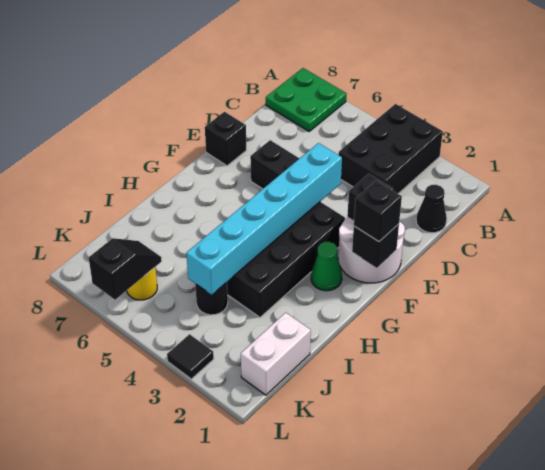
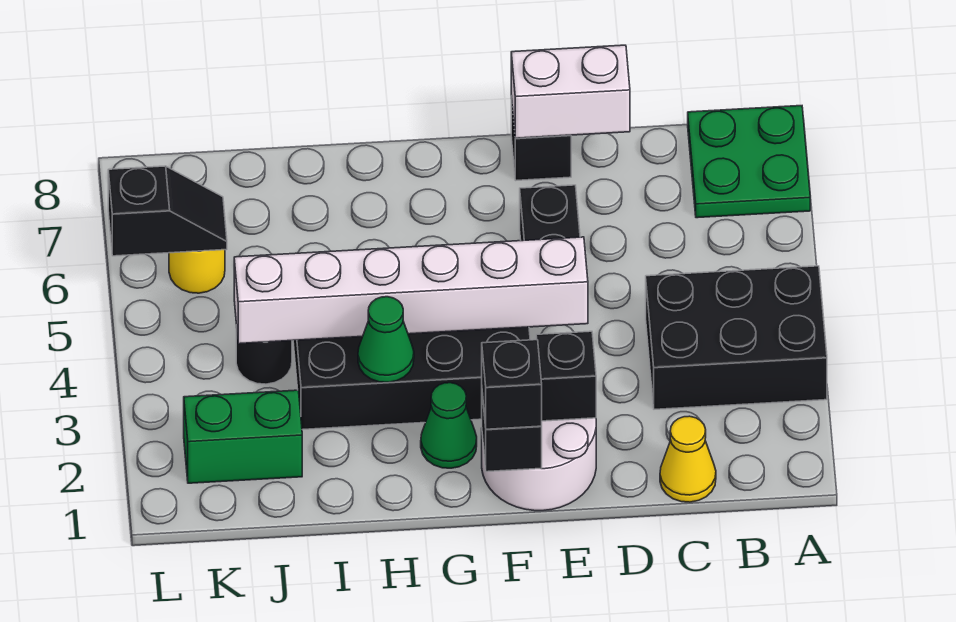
black 1x1 cone [416,185,447,233] -> yellow 1x1 cone [660,416,716,502]
cyan 1x6 brick [186,143,342,295] -> white 1x6 brick [234,237,588,344]
none -> green 1x1 cone [358,297,414,382]
white 1x2 brick [241,313,311,395] -> white 1x2 brick moved to [511,45,630,138]
none -> green 1x2 brick [184,390,302,483]
black 1x1 tile [167,334,214,379] -> none

